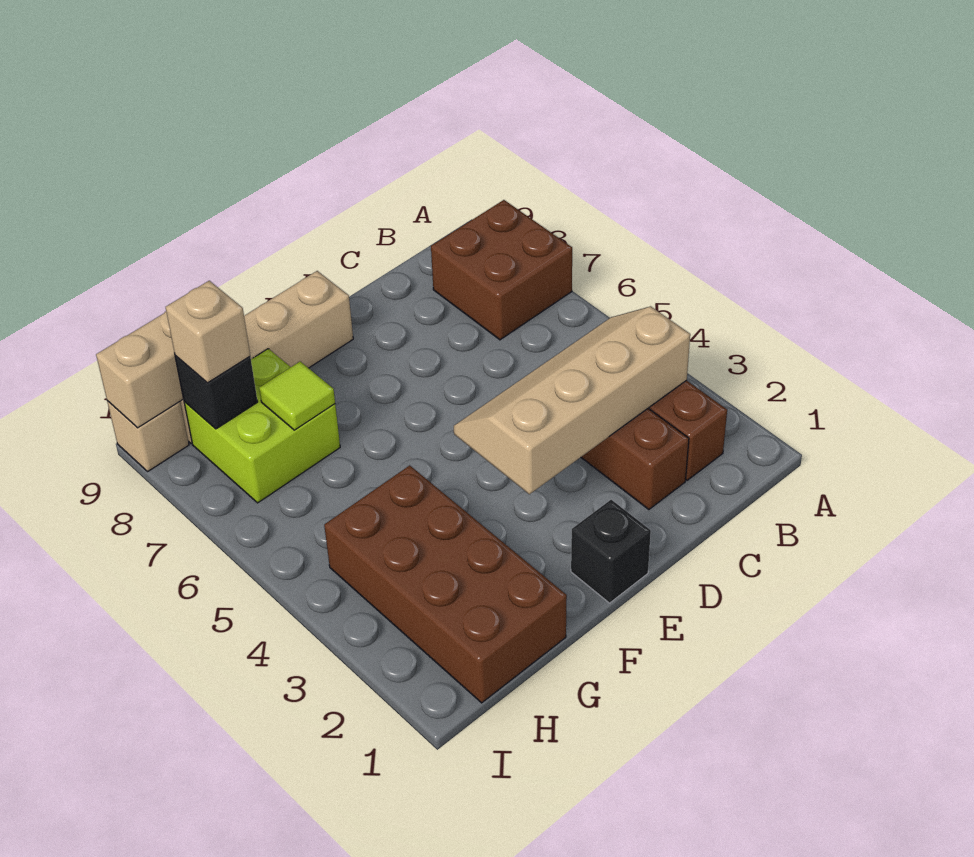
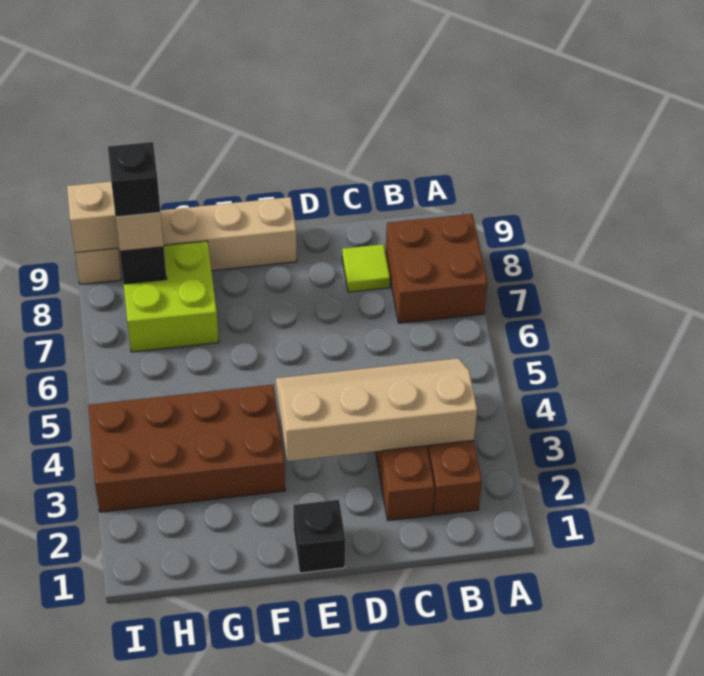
brown 2x4 brick [324,465,567,703] -> brown 2x4 brick turned to [88,385,285,512]
lime 1x1 tile [259,362,335,430] -> lime 1x1 tile moved to [342,244,390,292]
none -> black 1x1 brick [108,142,160,217]

